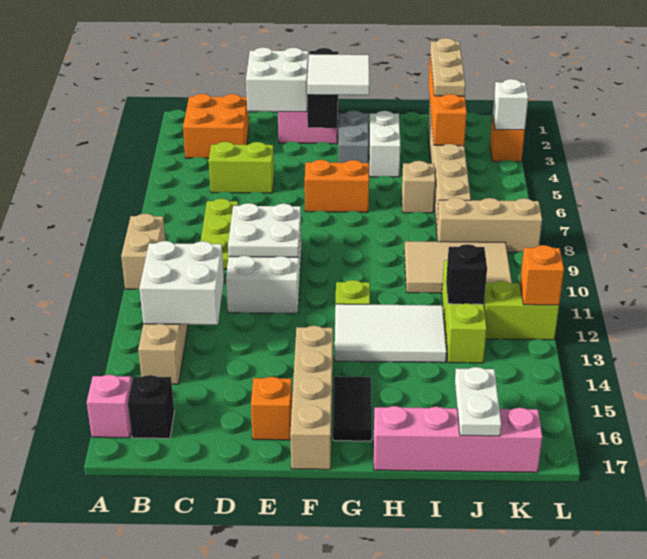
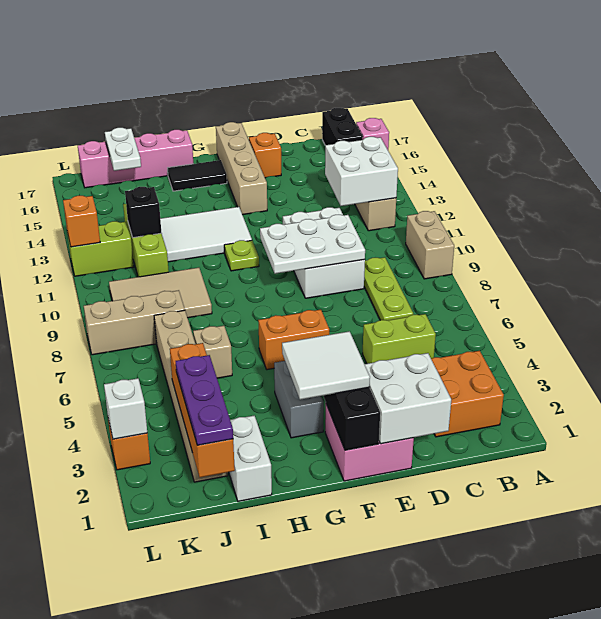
black 1x1 brick [128,375,174,438] -> black 1x2 brick [322,108,363,145]
white 2x2 plate [228,203,301,257] -> white 2x3 plate [260,215,365,274]
black 1x2 tile [333,376,372,441] -> black 1x2 tile turned to [168,160,227,191]
white 1x2 brick [369,111,401,177] -> white 1x2 brick moved to [229,416,272,501]
tan 1x3 plate [430,38,465,96] -> purple 1x3 plate [176,355,233,445]

